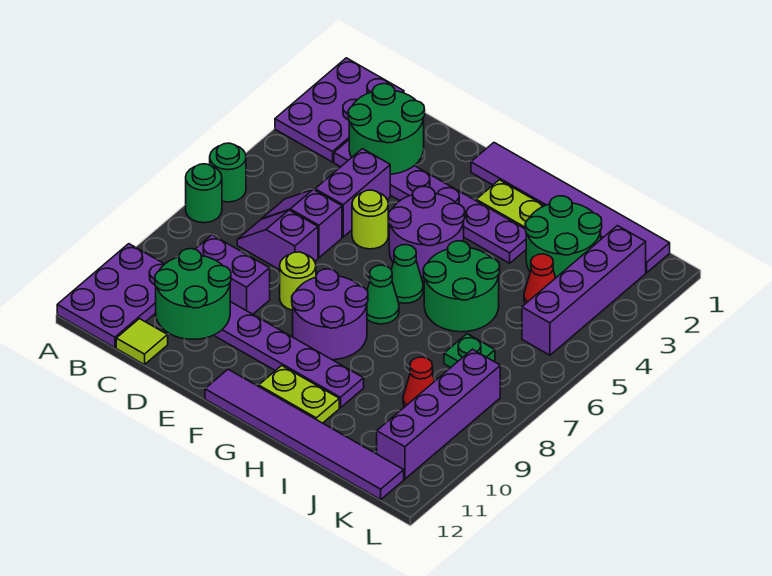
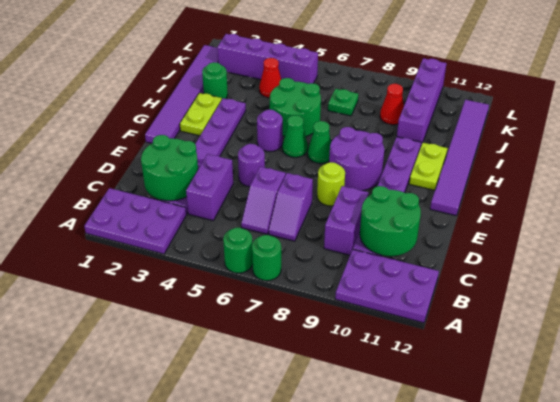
lime 1x1 tile [116,319,168,365] -> none
purple 1x2 brick [315,149,390,237] -> purple 1x2 brick turned to [186,154,233,220]
lime 1x1 round brick [352,190,388,249] -> purple 1x1 round brick [238,144,265,187]
purple 2x2 round brick [388,186,465,277] -> purple 1x1 round brick [257,110,283,152]
green 2x2 round brick [525,196,602,277] -> green 1x1 round brick [202,62,228,99]
purple 1x4 brick [377,349,500,479] -> purple 1x4 brick turned to [397,58,446,145]

